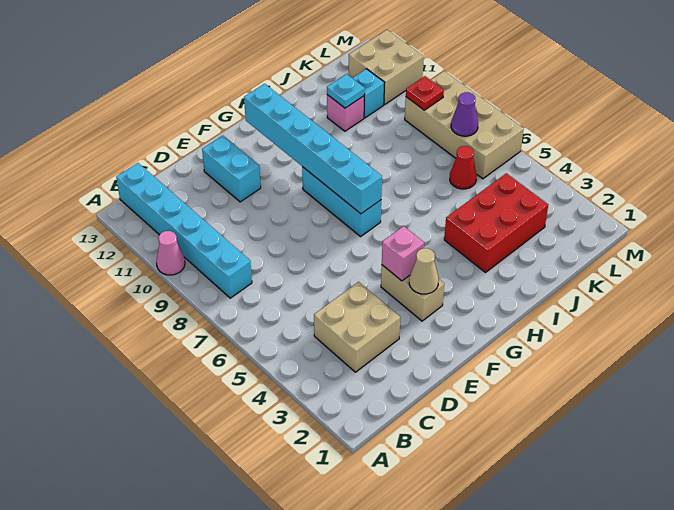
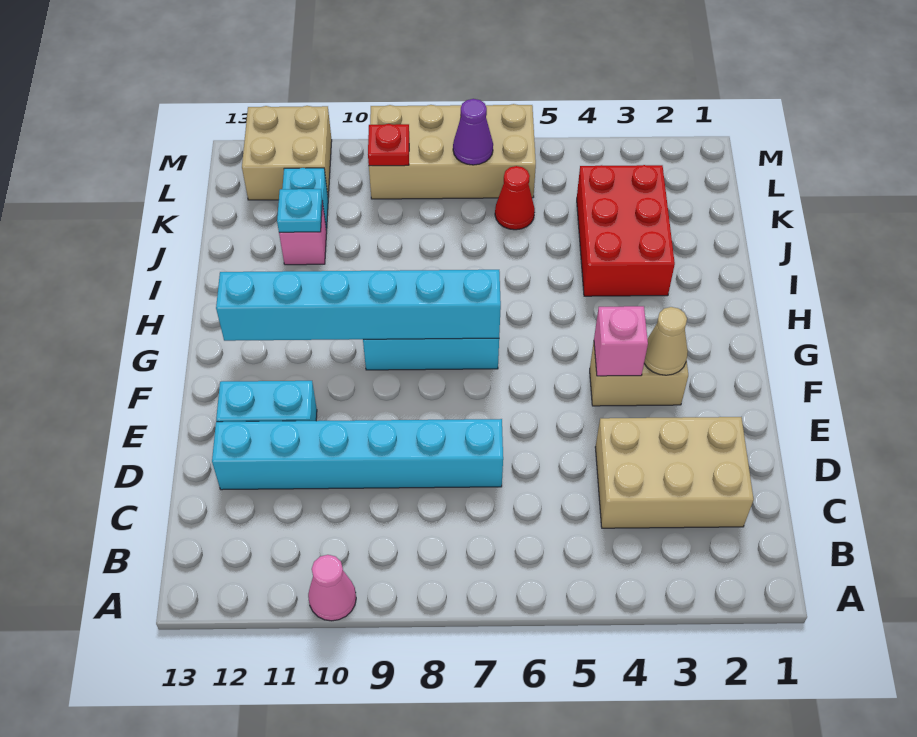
cyan 1x6 brick [116,163,252,298] -> cyan 1x6 brick moved to [212,419,503,490]
tan 2x2 brick [314,282,400,372] -> tan 2x3 brick [595,417,754,528]

